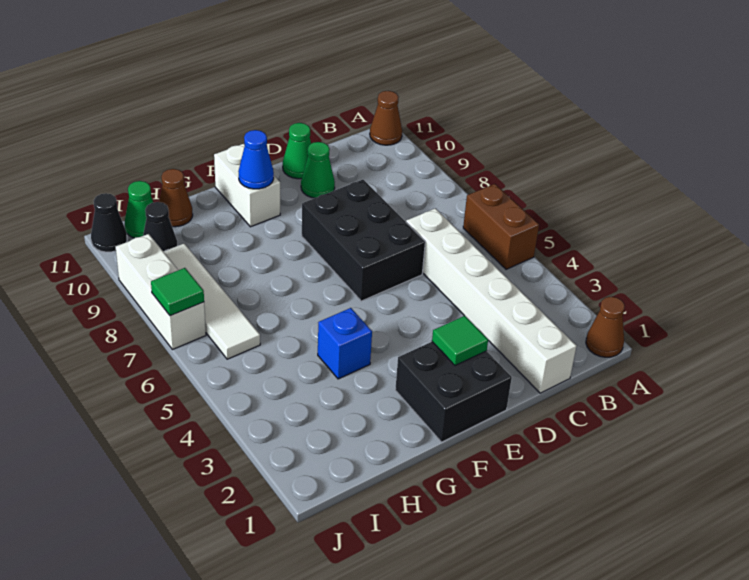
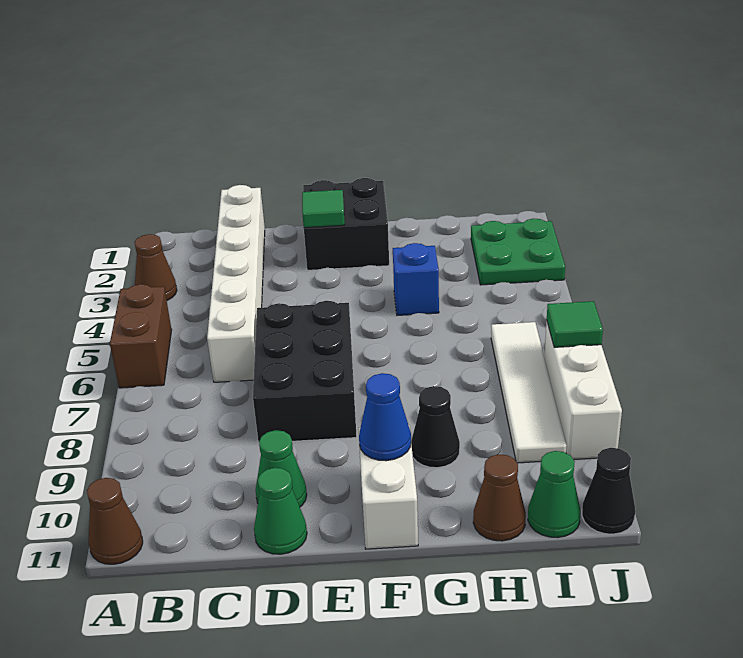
brown 1x1 cone [586,297,625,357] -> brown 1x1 cone moved to [135,234,177,300]
none -> green 2x2 plate [471,219,565,285]
black 1x1 cone [143,202,177,251] -> black 1x1 cone moved to [411,386,460,468]

